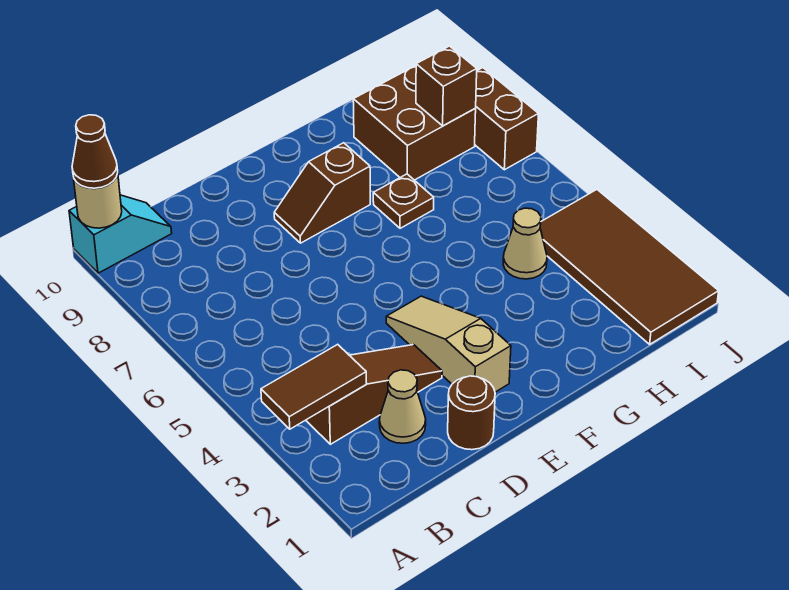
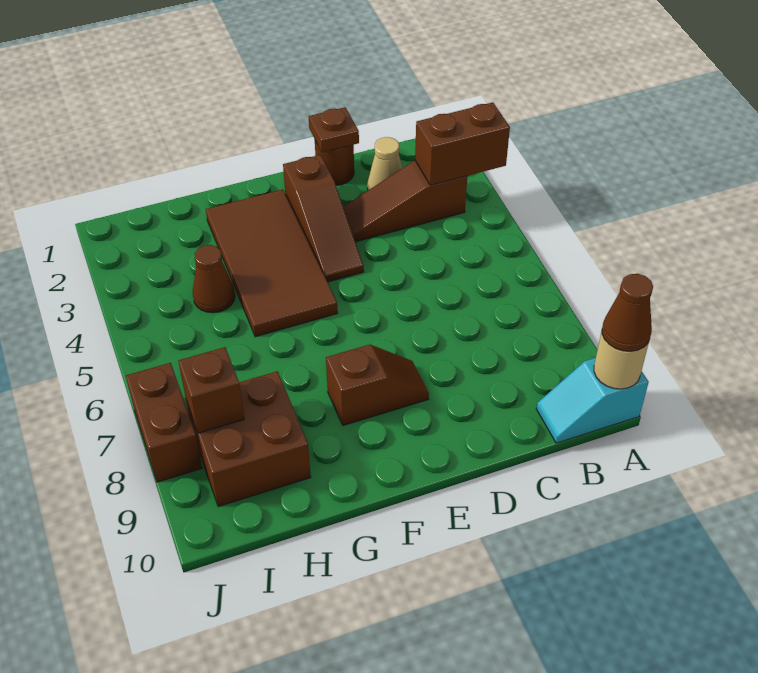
brown 1x2 tile [261,344,367,429] -> brown 1x2 brick [415,103,510,185]
tan 1x3 slope [386,296,511,392] -> brown 1x3 slope [283,155,364,282]
brown 1x1 plate [373,174,434,228] -> brown 1x1 plate moved to [309,107,359,152]
tan 1x1 cone [503,208,547,279] -> brown 1x1 cone [193,245,235,313]
brown 2x4 tile [540,190,719,344] -> brown 2x4 tile moved to [206,189,338,337]

